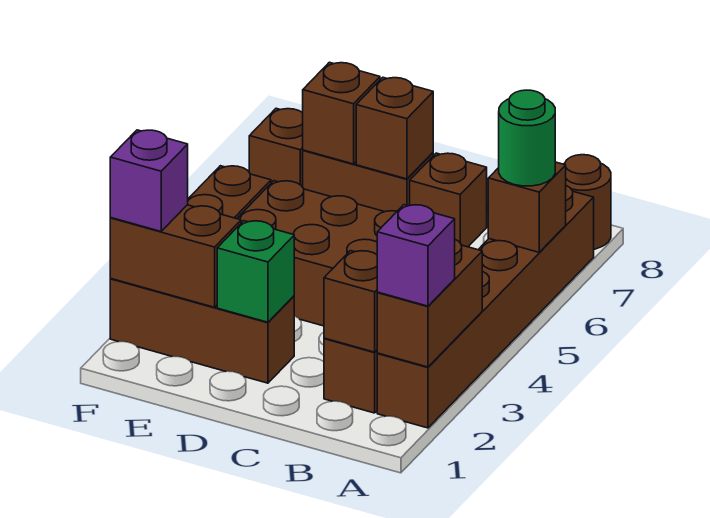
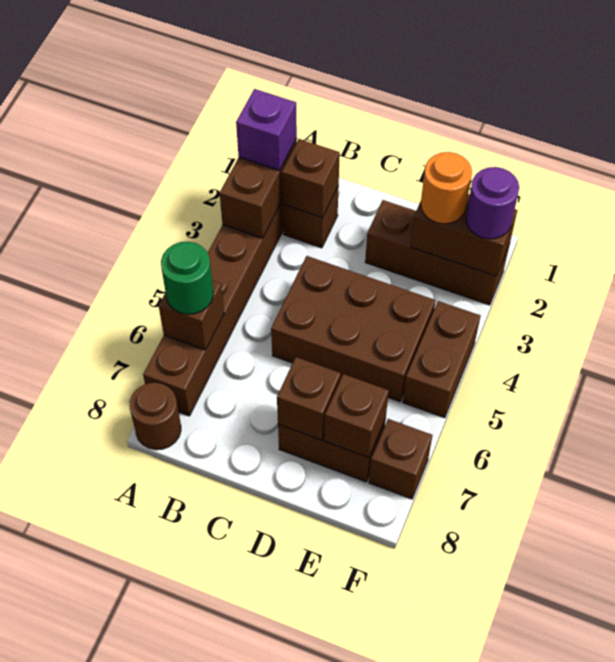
brown 1x1 brick [410,153,487,247] -> none
green 1x1 brick [217,221,294,322] -> none
none -> orange 1x1 round brick [421,152,472,224]
purple 1x1 brick [110,130,188,231] -> purple 1x1 round brick [466,167,519,239]

